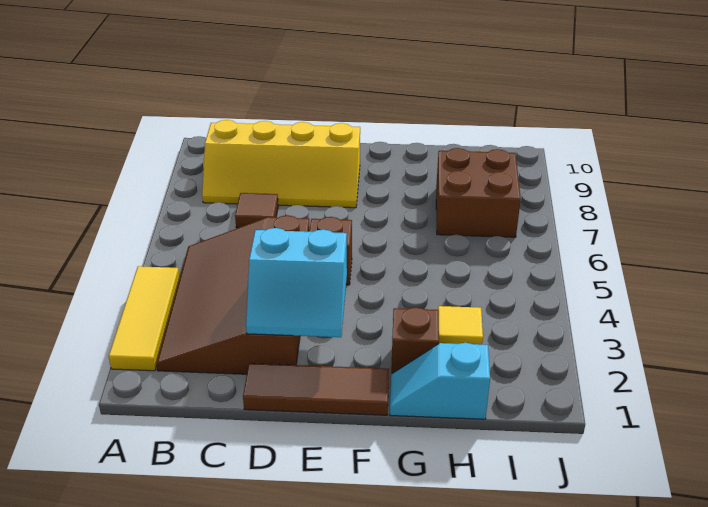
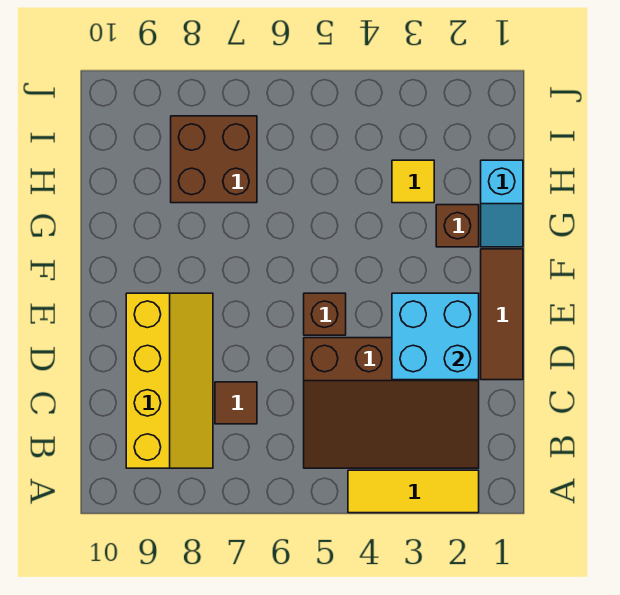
cyan 2x2 slope [246,228,347,337] -> cyan 2x2 brick [392,293,479,380]

